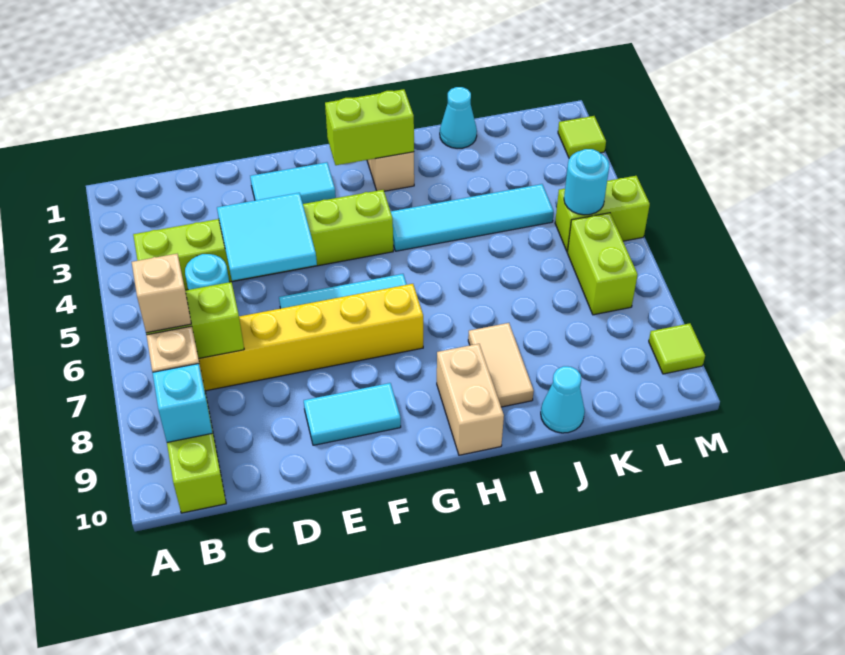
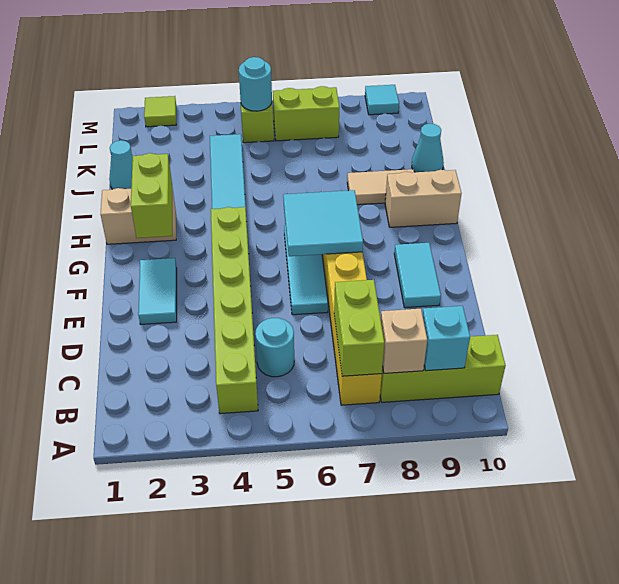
tan 1x1 brick [132,254,191,333] -> none
cyan 2x2 tile [217,193,317,281] -> cyan 2x2 tile moved to [283,190,363,256]
lime 1x1 tile [649,323,705,374] -> cyan 1x1 tile [365,85,399,115]

